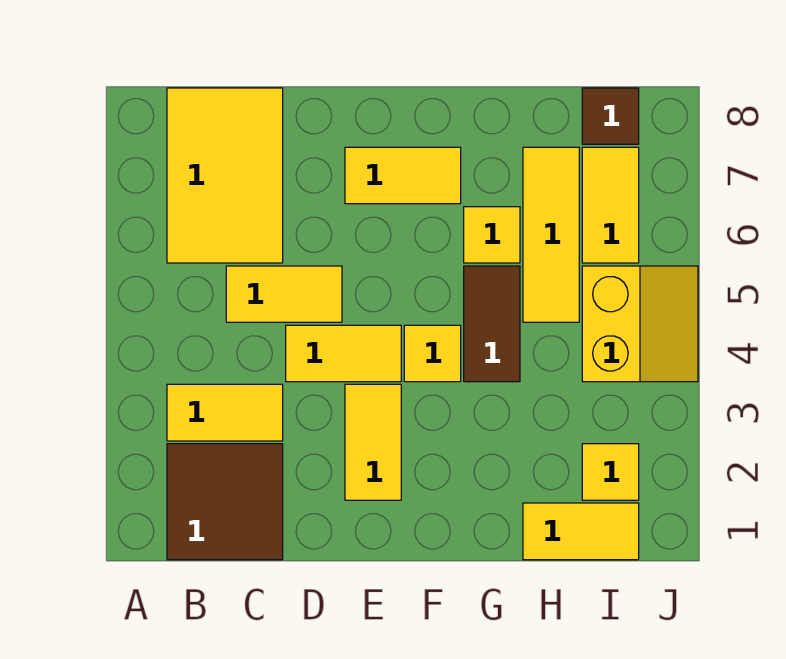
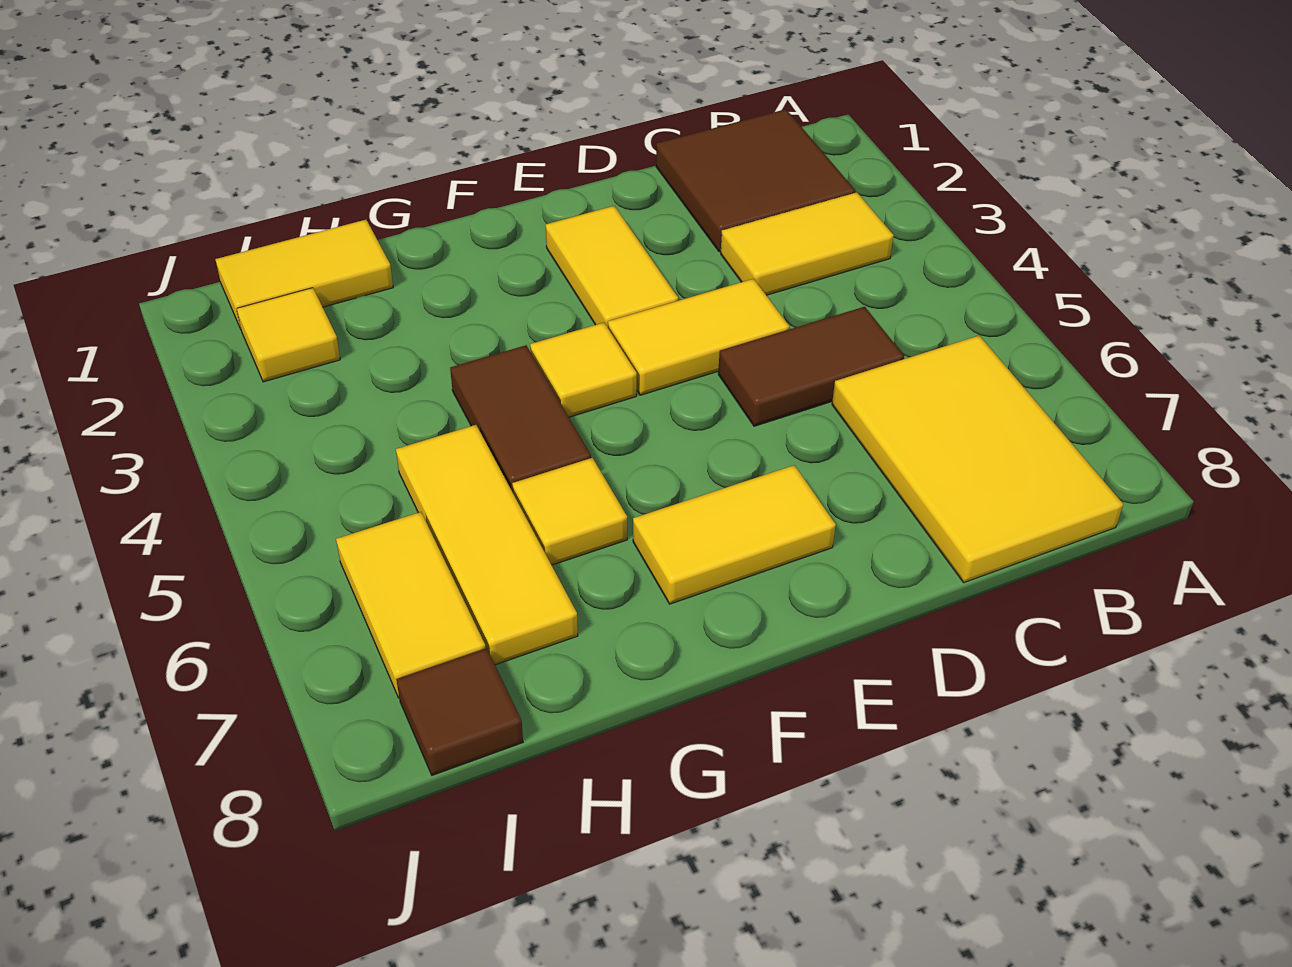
yellow 1x2 tile [226,266,342,322] -> brown 1x2 tile [718,307,904,426]
yellow 2x2 slope [582,266,698,382] -> none

